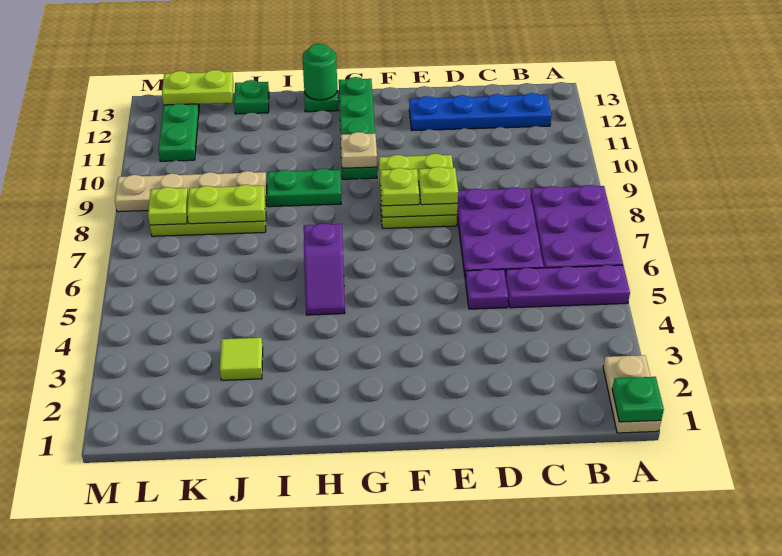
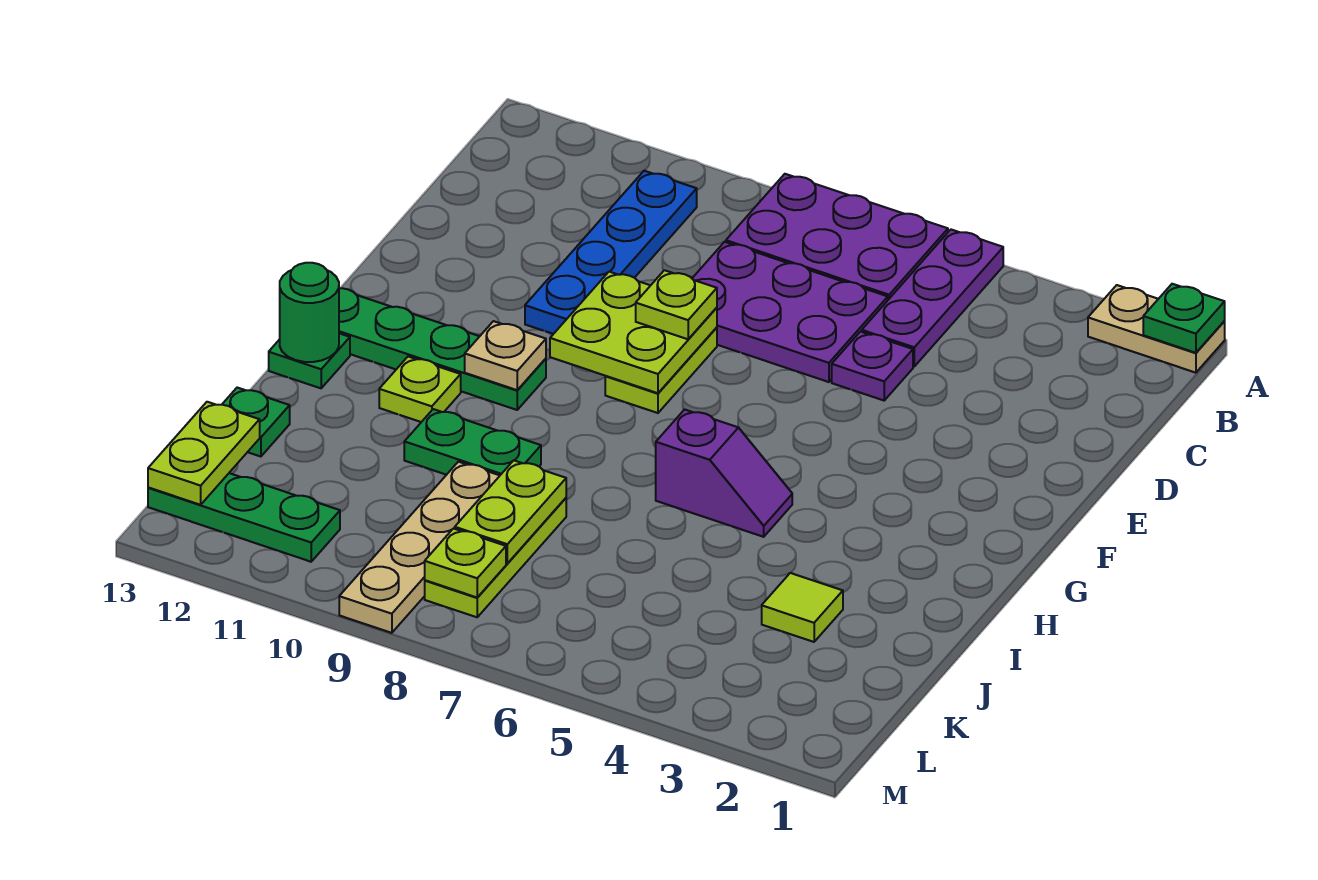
blue 1x4 plate [409,93,551,130] -> blue 1x4 plate moved to [525,171,697,334]
lime 1x1 plate [380,168,419,206] -> lime 1x1 plate moved to [379,357,461,422]
green 1x2 plate [267,169,341,207] -> green 1x2 plate turned to [404,409,541,475]

